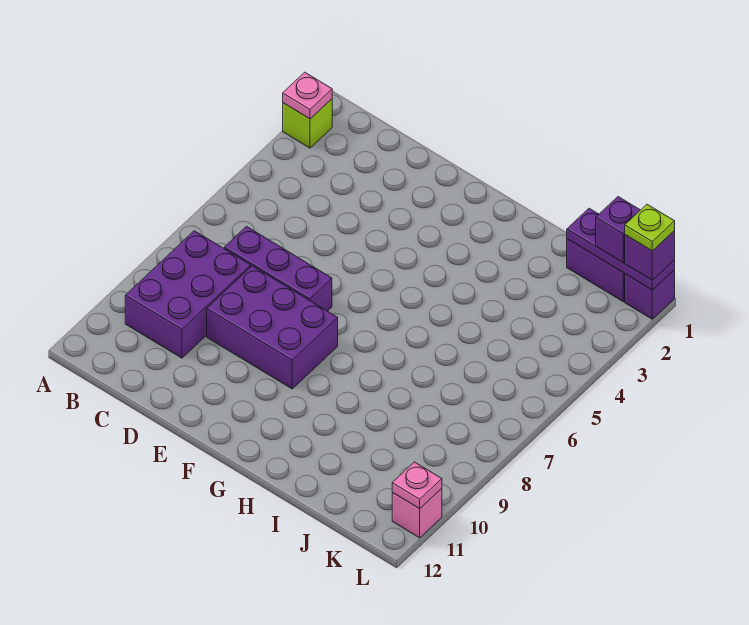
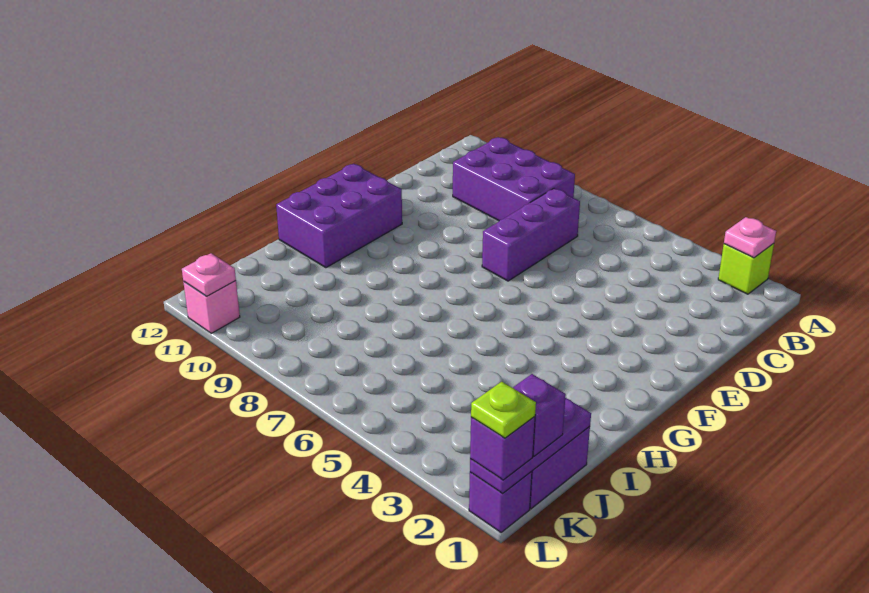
purple 2x3 brick [207,266,338,389] -> purple 2x3 brick moved to [276,164,402,268]

